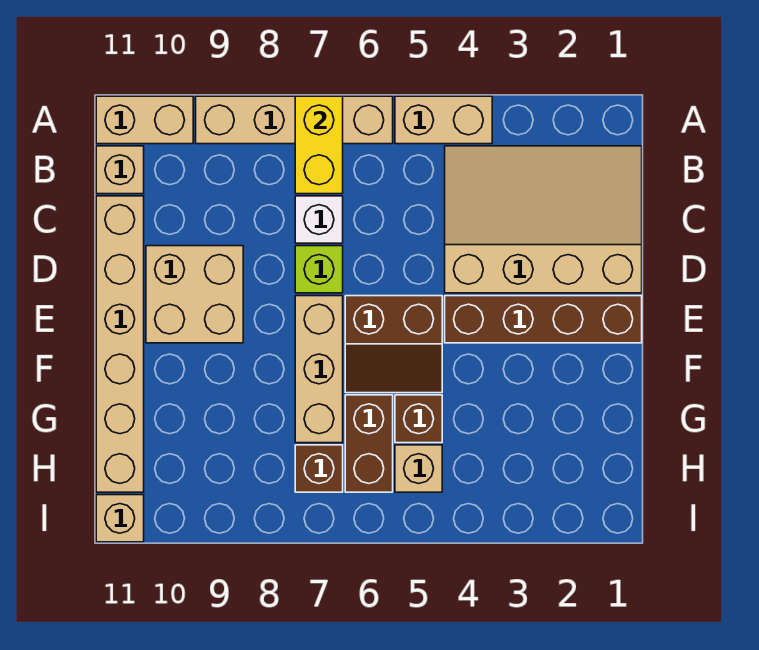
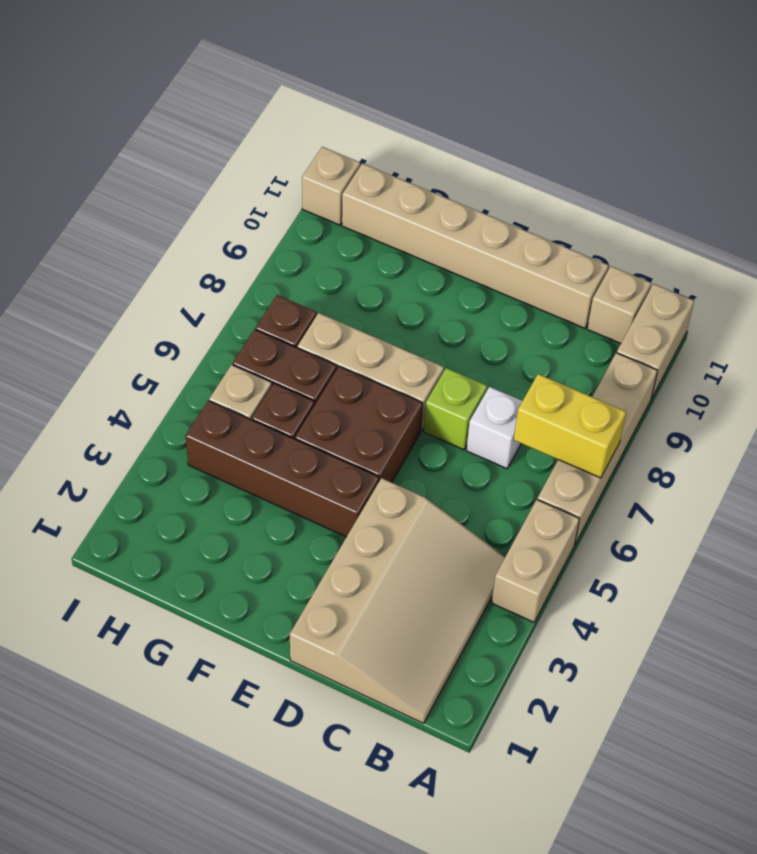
tan 2x2 brick [146,246,243,343] -> none
brown 1x4 brick [445,296,642,343] -> brown 1x4 brick turned to [185,401,379,537]
brown 2x2 slope [345,296,442,393] -> brown 2x2 brick [295,367,423,482]

